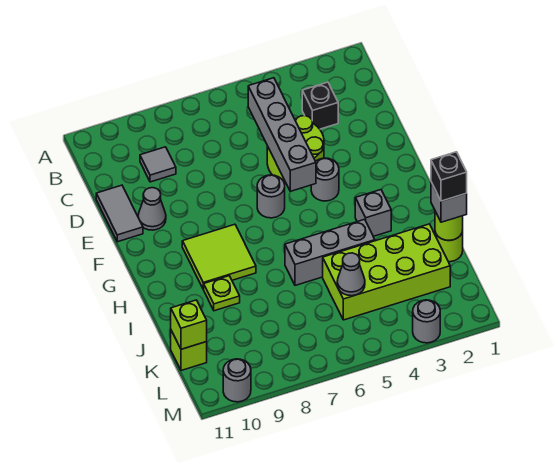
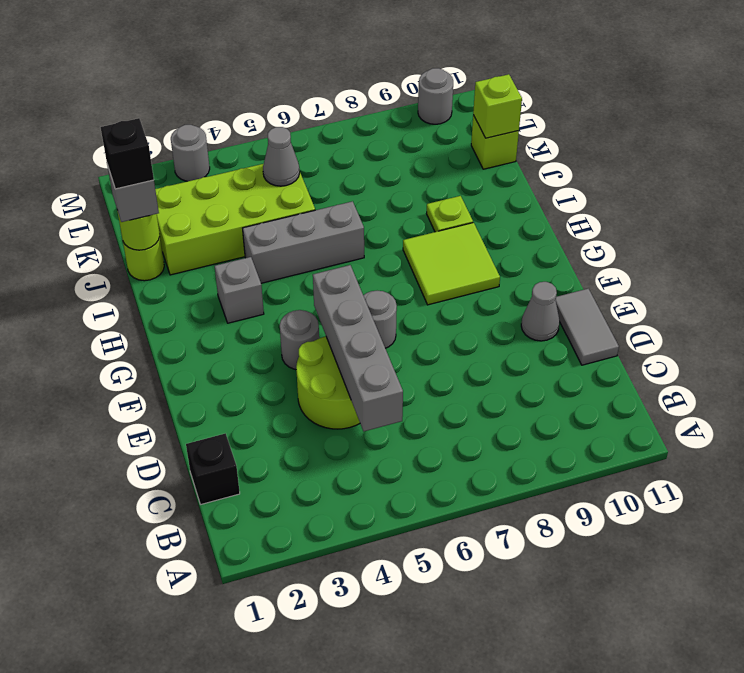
black 1x1 brick [302,82,338,129] -> black 1x1 brick moved to [186,433,240,504]
grey 1x1 tile [140,147,176,182] -> none

